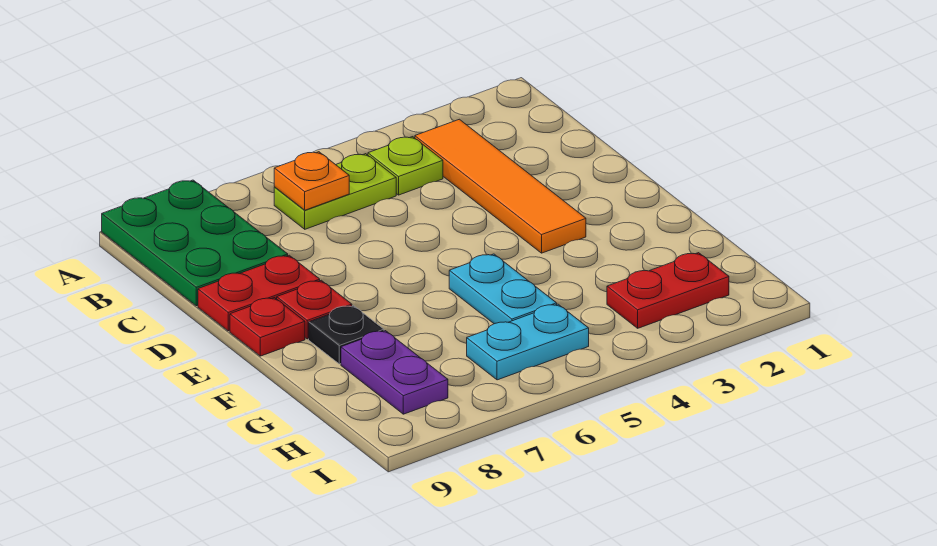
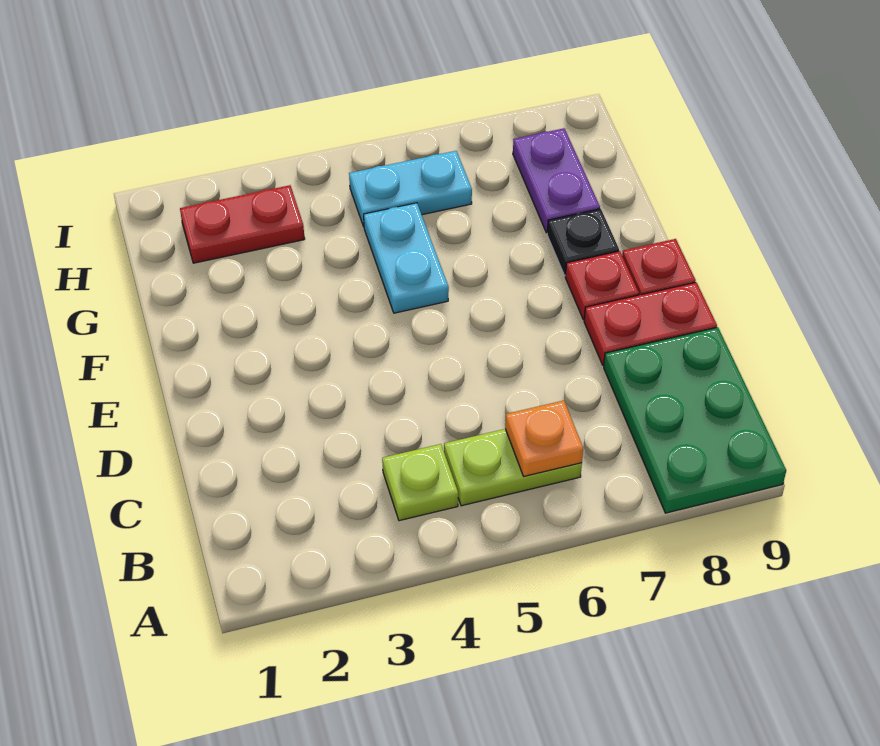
orange 1x4 tile [415,119,586,253] -> none

